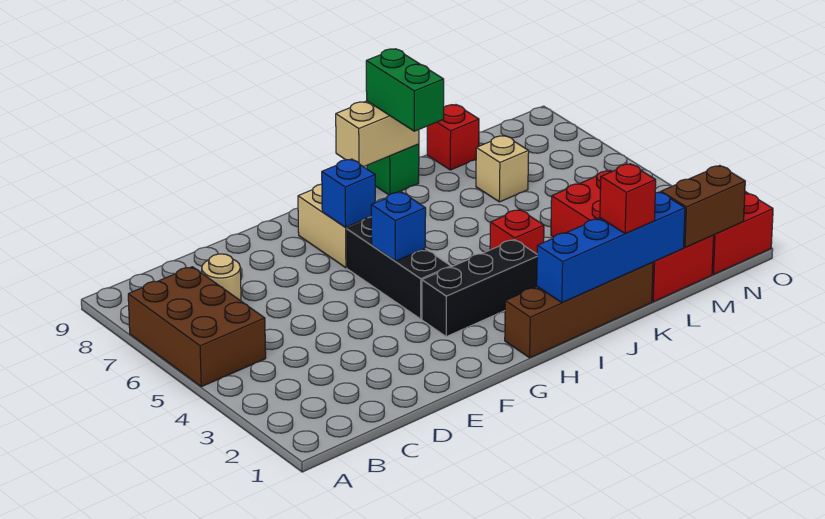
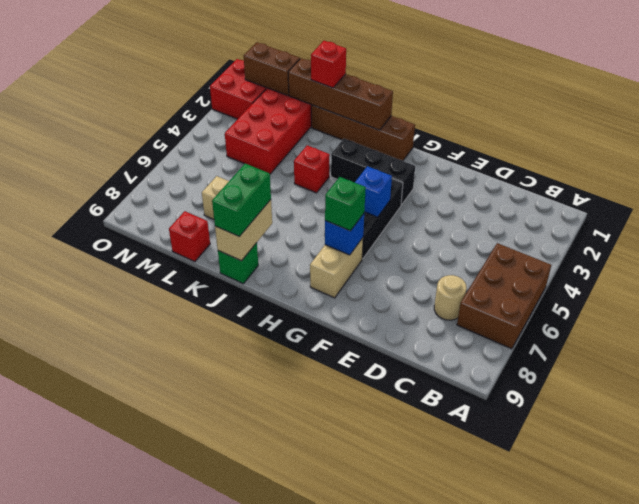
none -> green 1x1 brick [325,177,366,231]
blue 1x4 brick [537,192,685,302] -> brown 1x4 brick [288,58,393,130]
tan 1x2 brick [336,101,419,167] -> tan 1x2 brick turned to [215,200,272,261]

